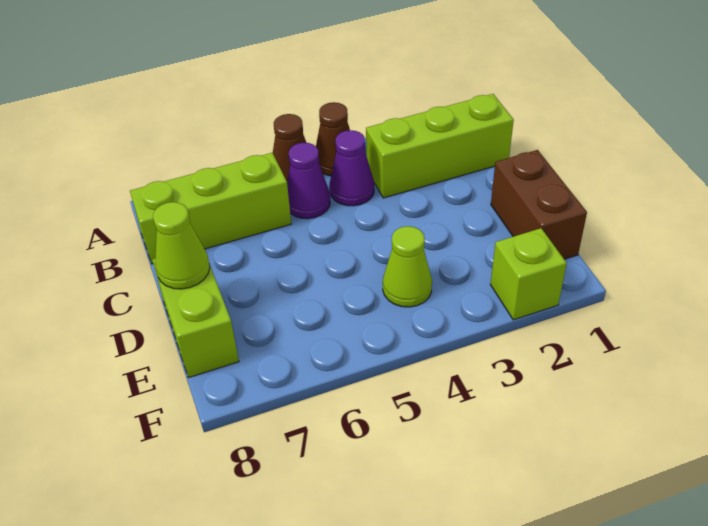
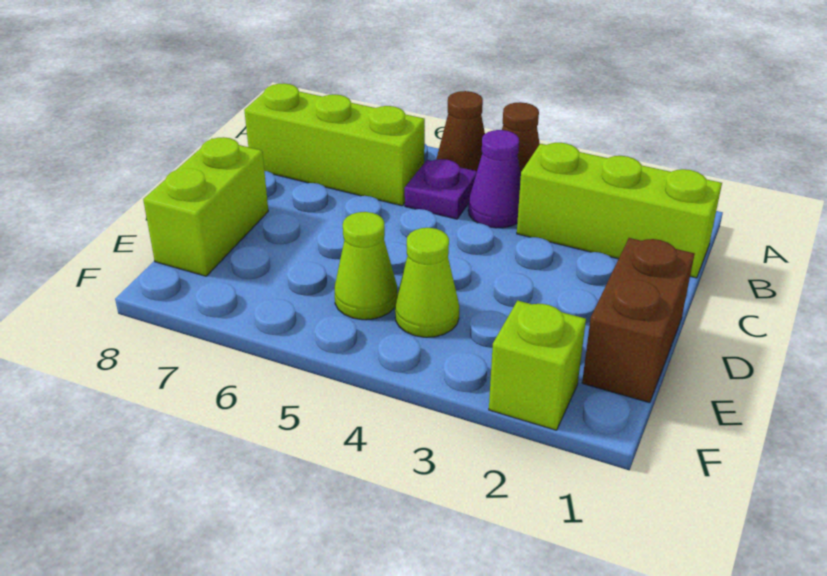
purple 1x1 cone [287,143,330,219] -> purple 1x1 plate [405,159,477,219]
lime 1x1 cone [153,202,210,289] -> lime 1x1 cone moved to [334,212,397,320]

